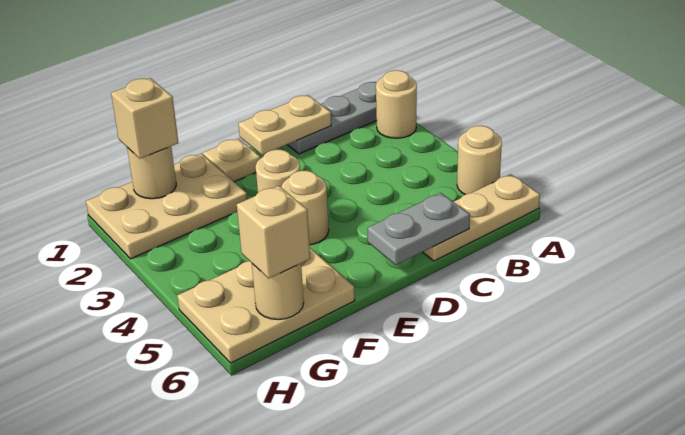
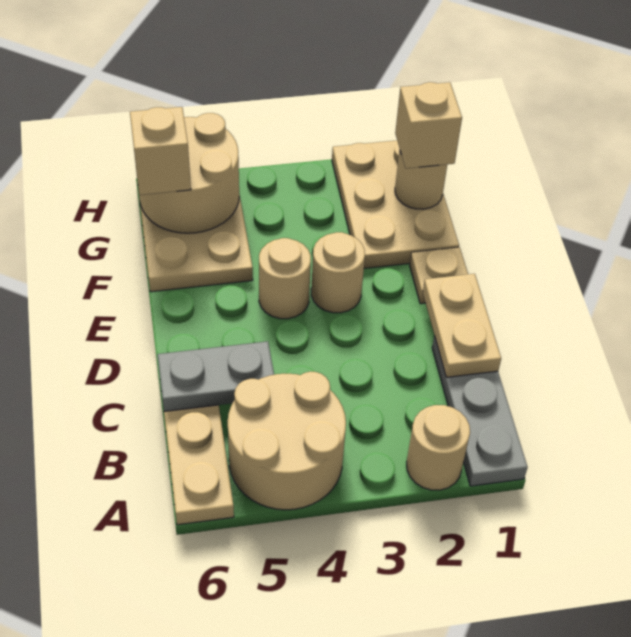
tan 1x1 round brick [457,126,502,195] -> tan 2x2 round brick [228,372,346,510]
grey 1x2 plate [367,193,470,265] -> grey 1x2 plate turned to [157,341,274,411]
tan 1x1 round brick [252,264,304,320] -> tan 2x2 round brick [138,113,239,233]

